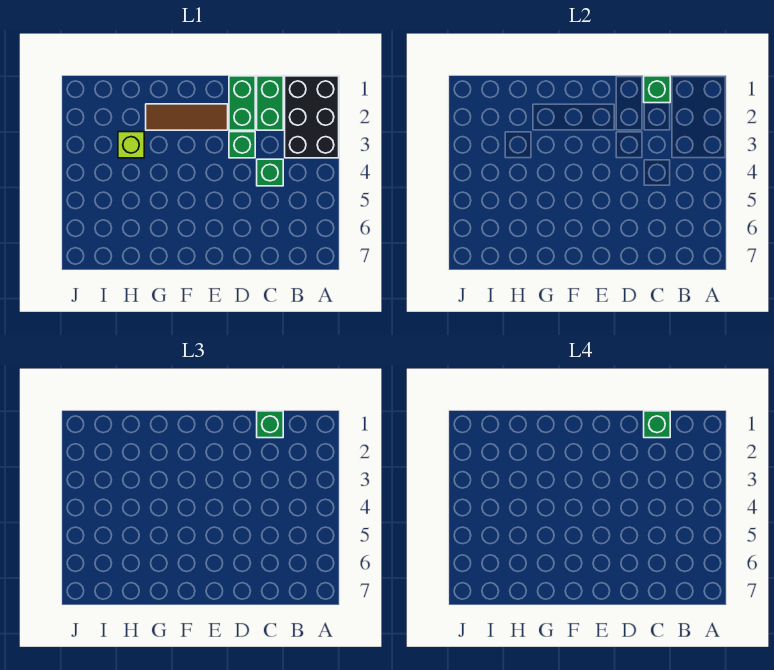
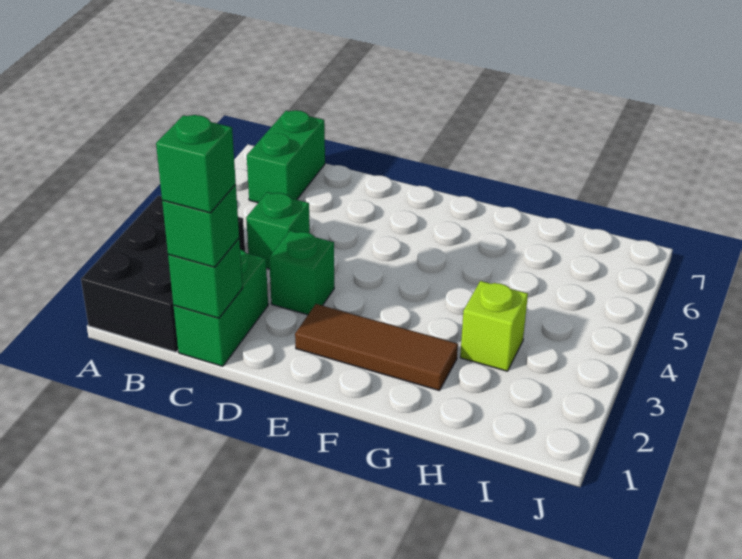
green 1x2 brick [229,76,255,130] -> green 1x2 brick moved to [247,110,325,203]

